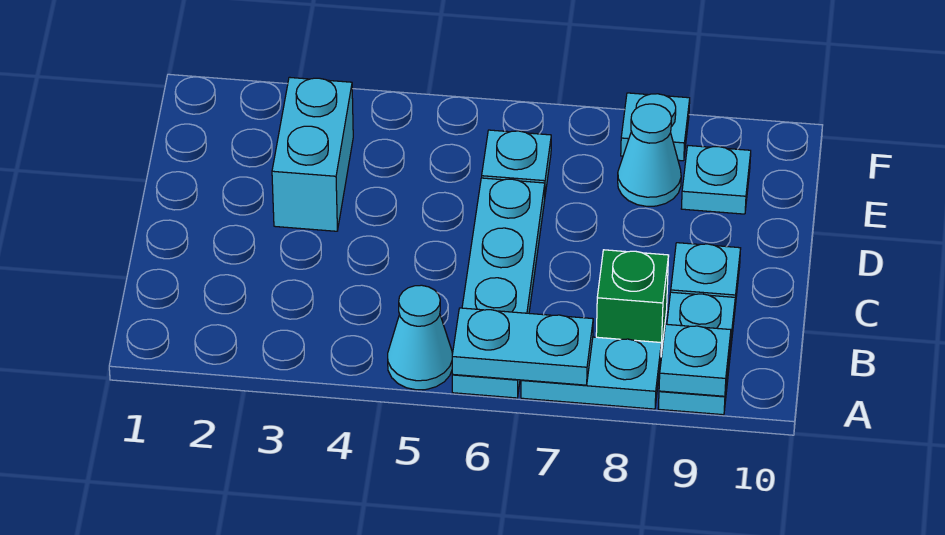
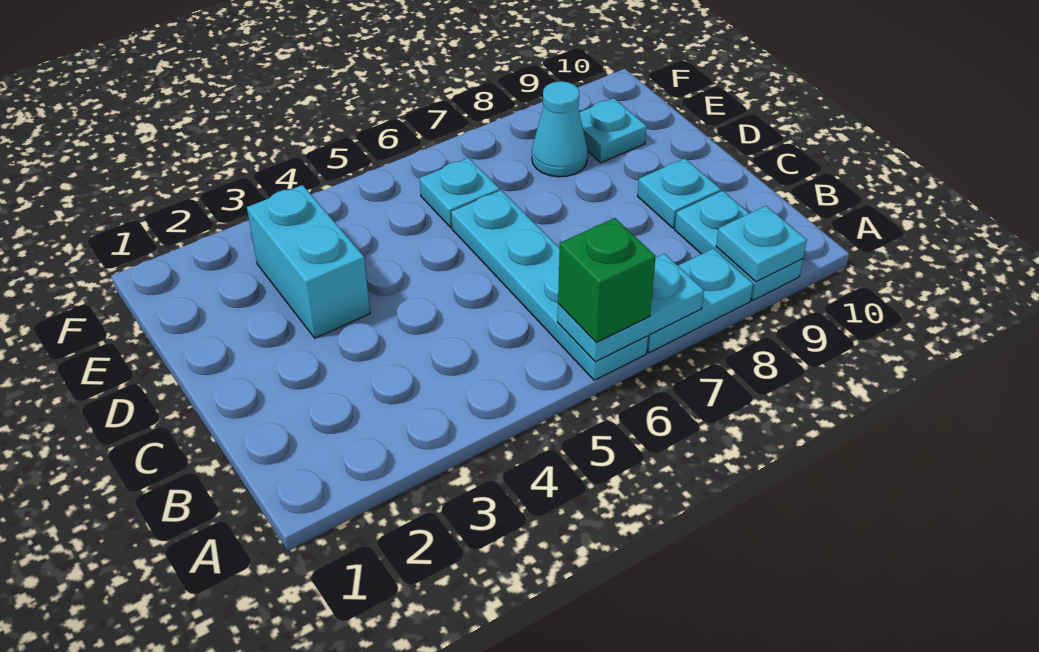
cyan 1x1 cone [388,285,452,390] -> none
green 1x1 brick [596,250,669,354] -> green 1x1 brick moved to [558,218,656,342]
cyan 1x1 plate [621,93,690,161] -> none

